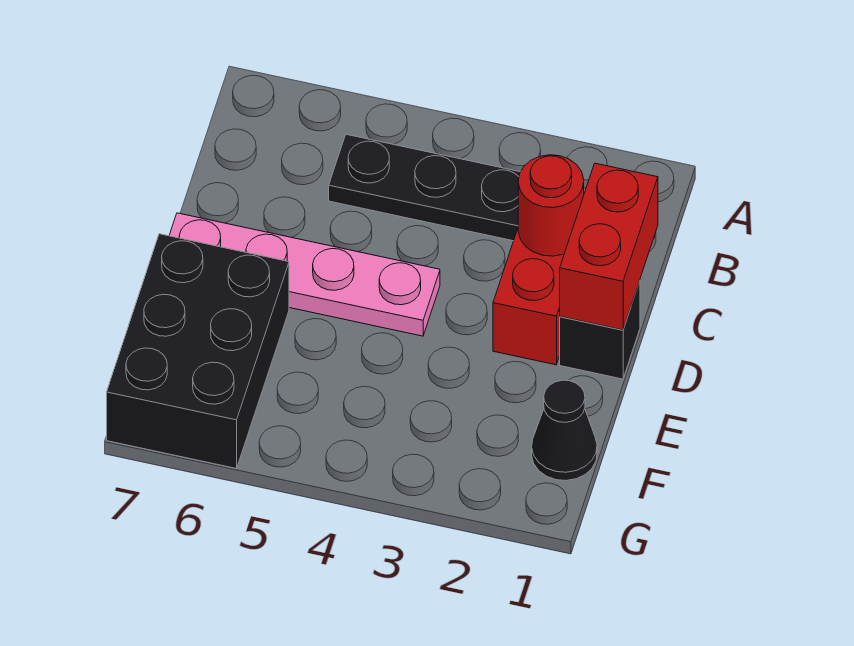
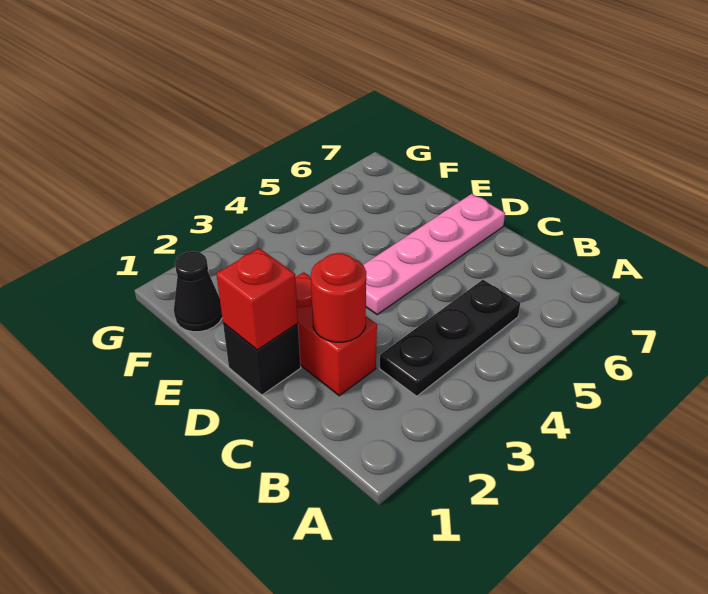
red 1x2 brick [560,163,658,330] -> red 1x1 brick [216,248,298,350]
black 2x3 brick [107,234,289,468] -> none

